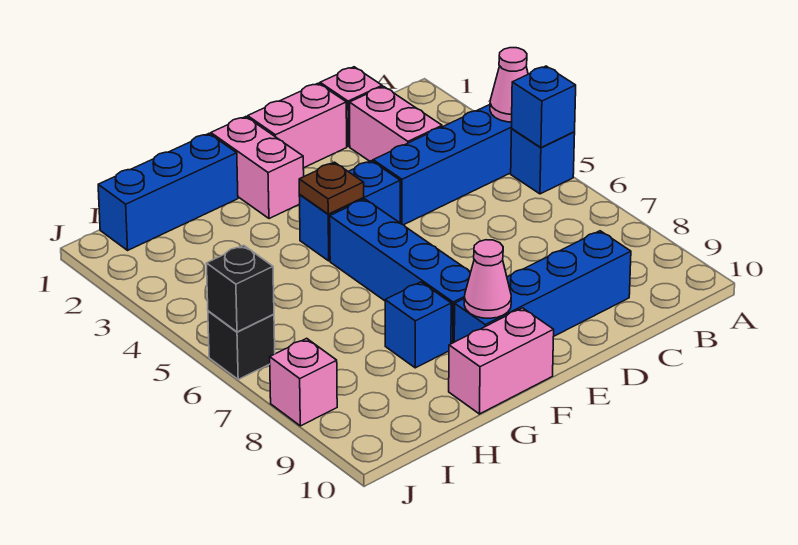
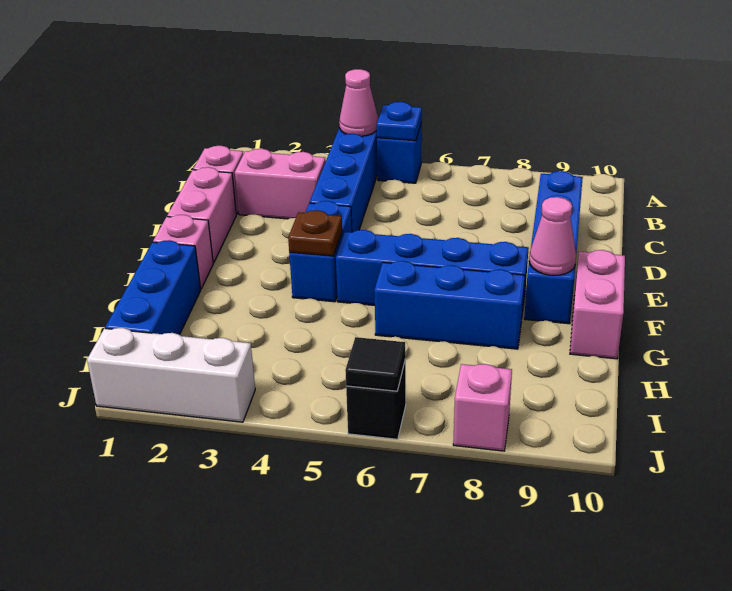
blue 1x1 brick [511,66,576,148] -> blue 1x1 plate [377,102,422,141]
pink 1x2 brick [211,117,304,219] -> pink 1x1 brick [153,215,213,289]
blue 1x1 brick [385,282,451,368] -> blue 1x3 brick [375,261,525,349]
none -> white 1x3 brick [87,328,255,422]
black 1x1 brick [206,245,274,332] -> black 1x1 tile [345,337,406,391]

